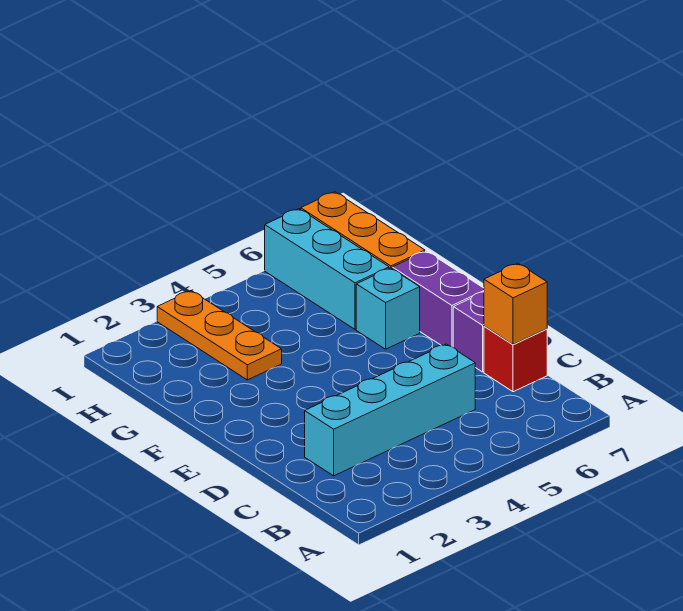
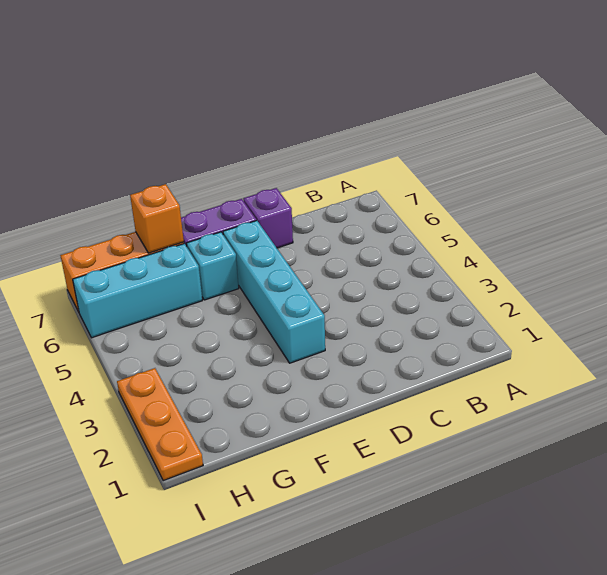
cyan 1x4 brick [305,344,475,476] -> cyan 1x4 brick moved to [223,220,325,363]
red 1x1 brick [484,326,547,392] -> none
orange 1x1 brick [484,263,547,344] -> orange 1x1 brick moved to [130,184,184,253]
orange 1x3 plate [157,291,282,380] -> orange 1x3 plate turned to [117,368,203,481]

